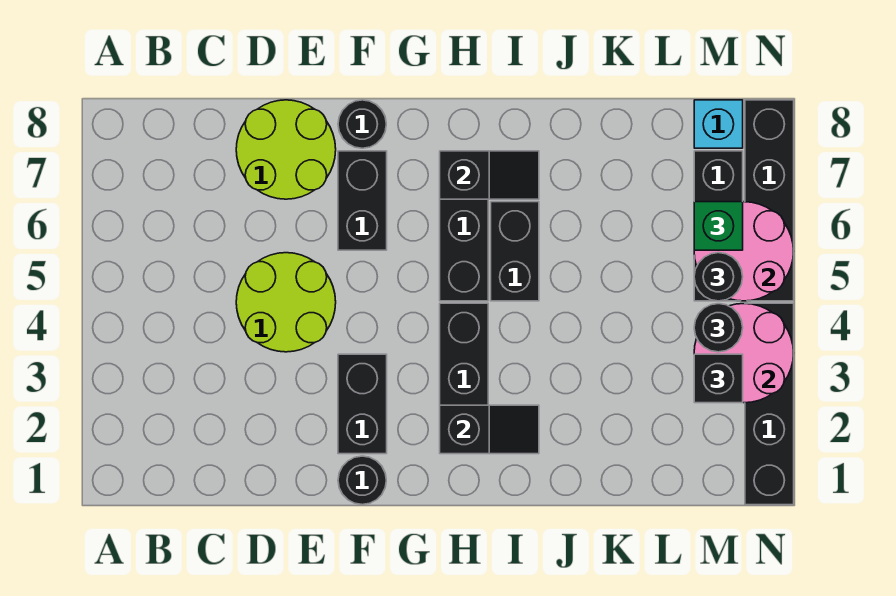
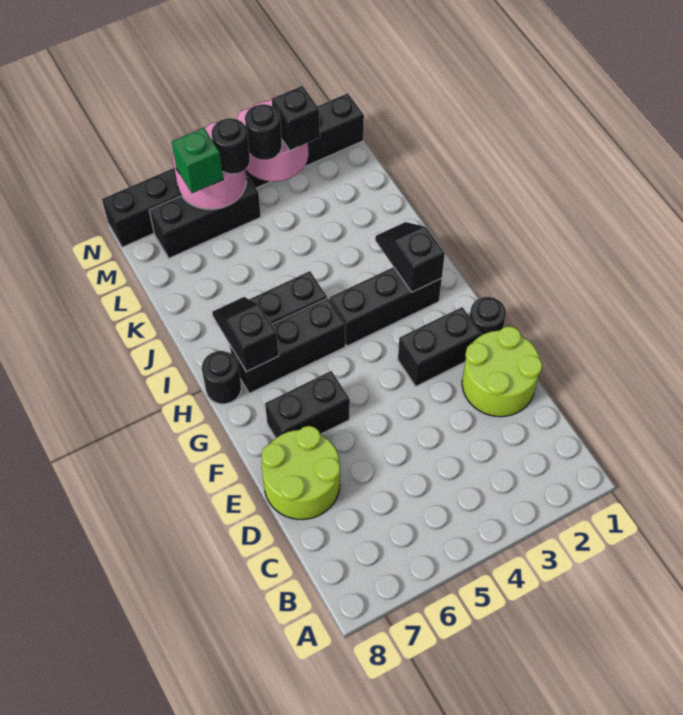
lime 2x2 round brick [236,253,336,352] -> lime 2x2 round brick moved to [462,326,542,417]
black 1x1 round brick [338,100,386,148] -> black 1x1 round brick moved to [202,351,241,404]
cyan 1x1 brick [694,100,743,148] -> none

